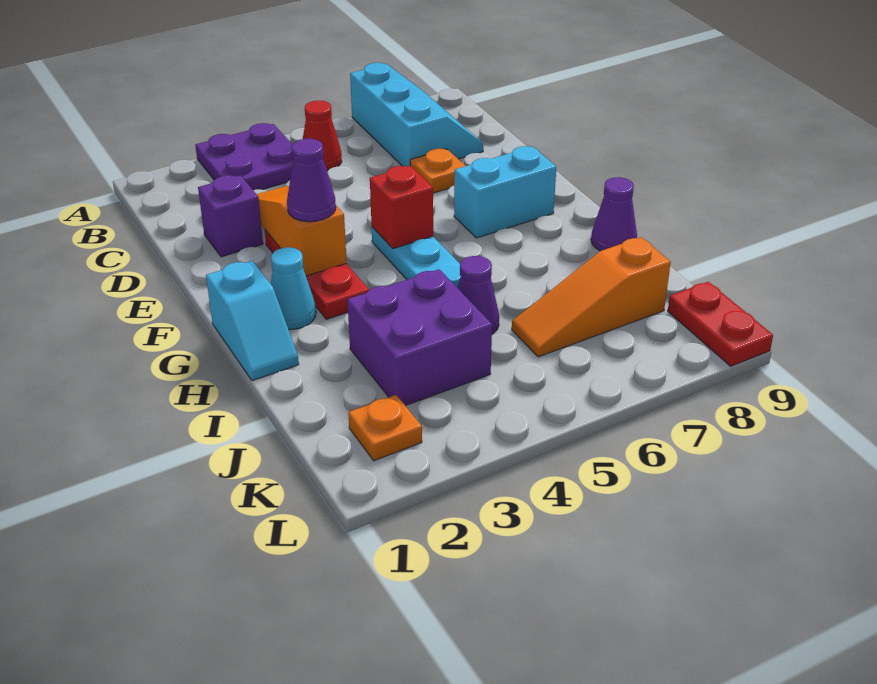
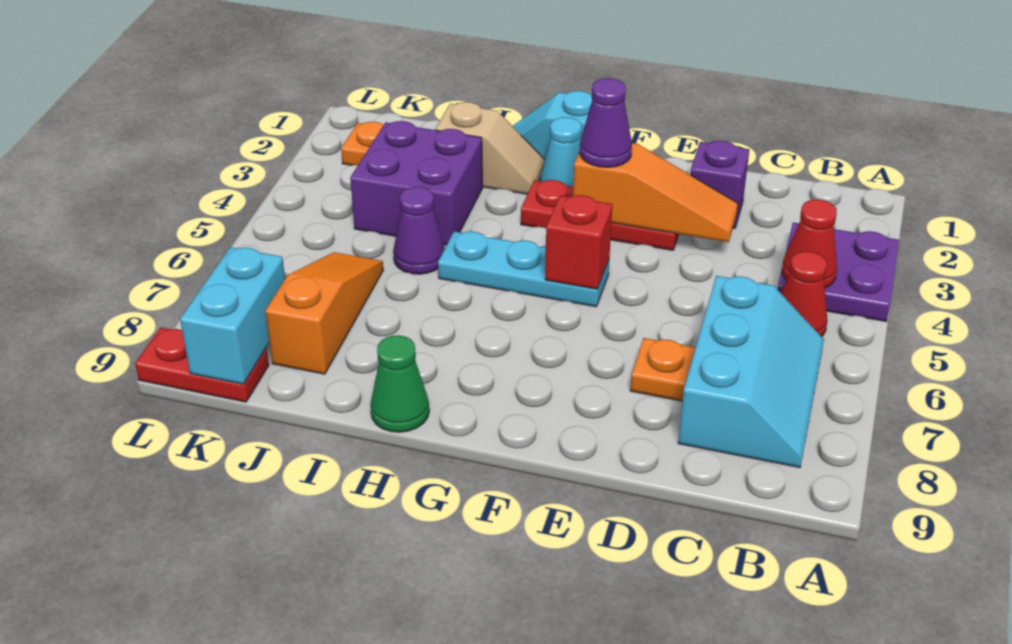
cyan 2x3 slope [350,63,483,167] -> cyan 2x3 slope turned to [678,276,824,468]
none -> red 1x1 cone [782,200,837,288]
cyan 1x2 brick [454,146,556,238] -> cyan 1x2 brick moved to [180,247,285,384]
none -> tan 1x2 slope [435,102,545,194]
purple 1x1 cone [591,177,637,251] -> green 1x1 cone [371,335,429,432]

